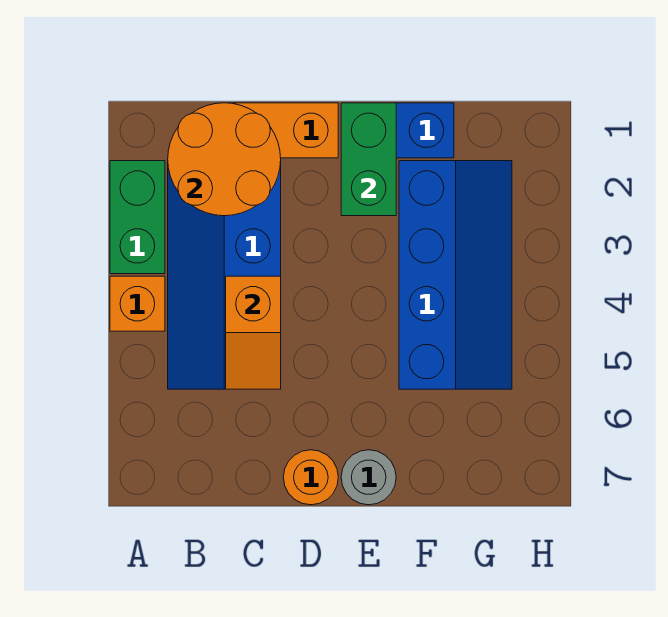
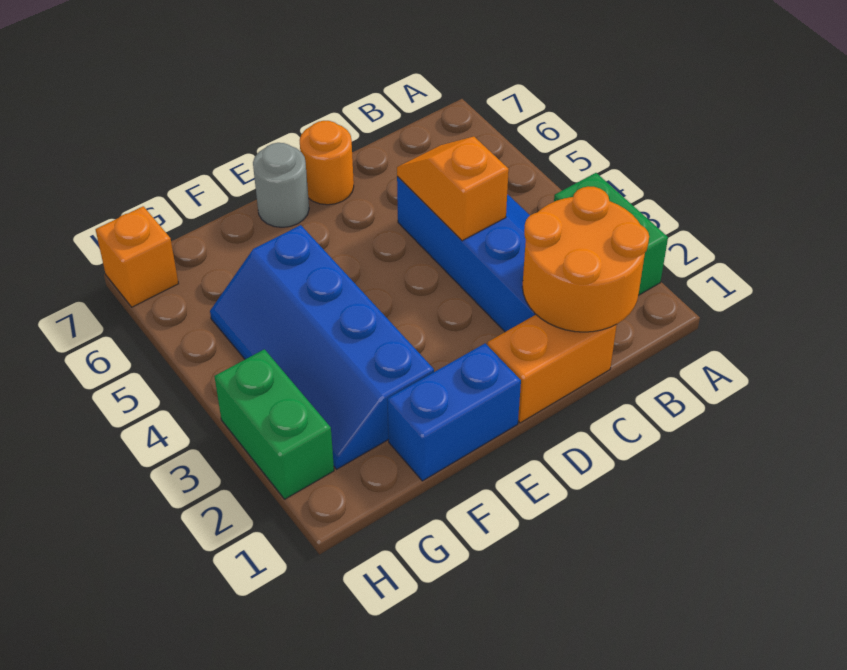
orange 1x1 brick [110,276,165,331] -> orange 1x1 brick moved to [96,206,179,307]
green 1x2 brick [341,103,396,216] -> green 1x2 brick moved to [214,349,334,499]

